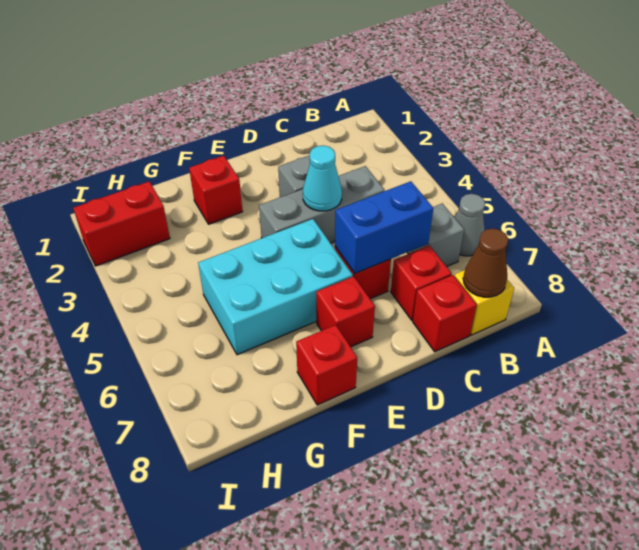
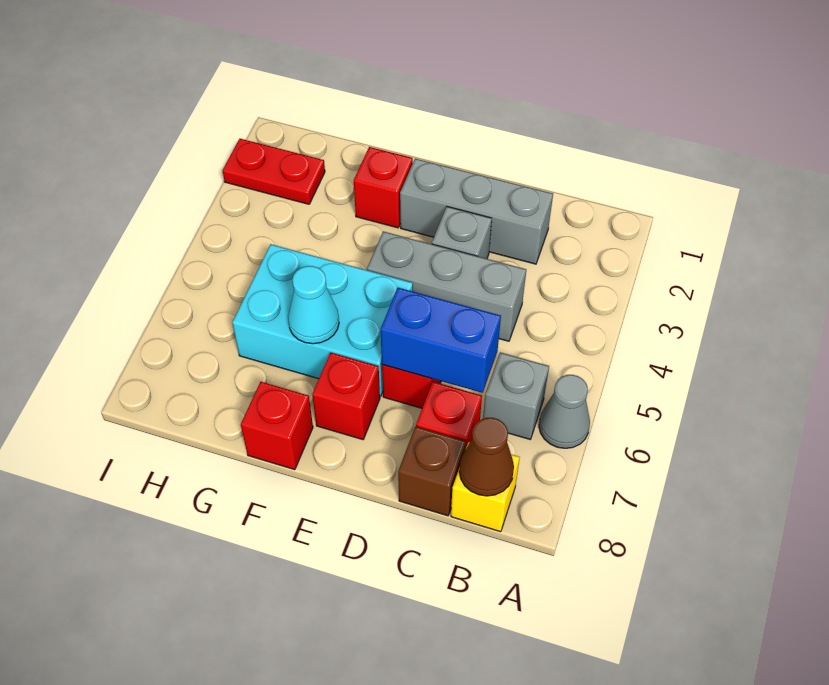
none -> grey 1x3 brick [400,159,553,264]
red 1x1 brick [413,275,477,352] -> brown 1x1 brick [398,427,466,516]
cyan 1x1 cone [303,146,342,211] -> cyan 1x1 cone moved to [288,266,339,344]
red 1x2 brick [73,181,170,266] -> red 1x2 plate [223,139,325,204]

